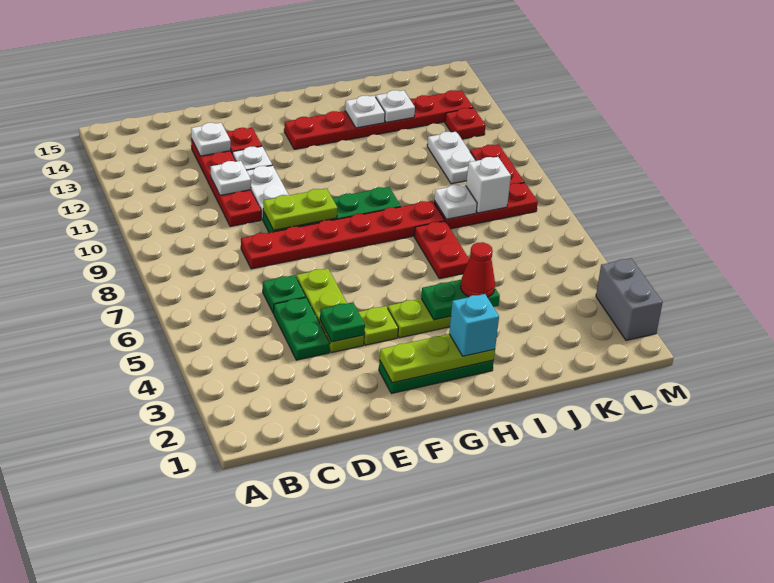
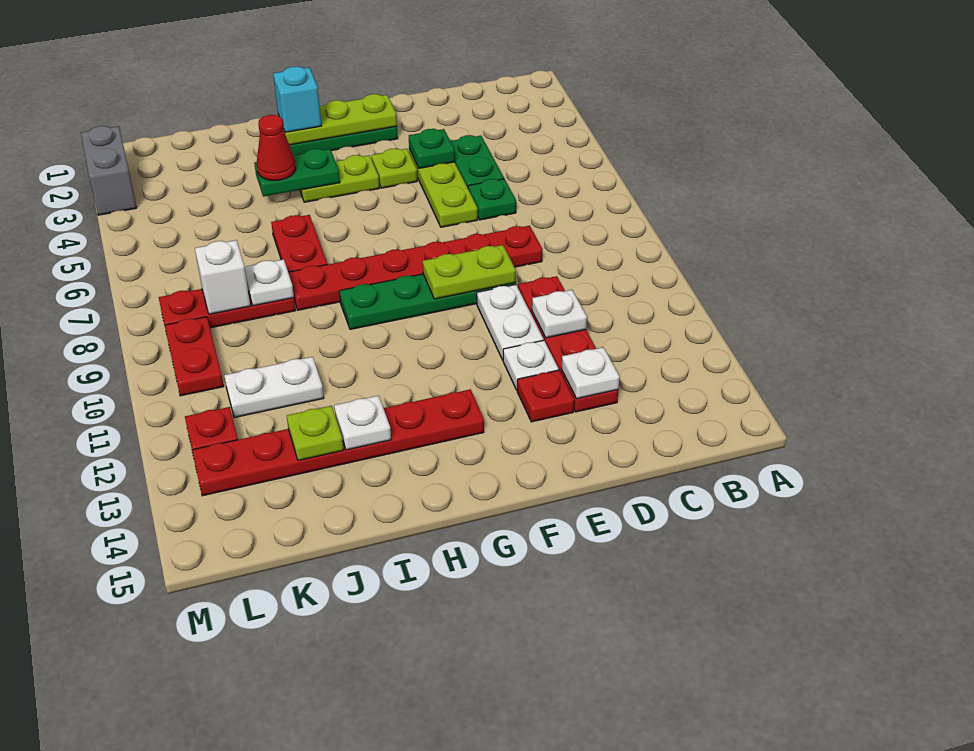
white 1x1 plate [376,90,415,122] -> lime 1x1 plate [287,406,344,461]
white 1x2 plate [427,131,476,184] -> white 1x2 plate turned to [224,357,324,418]

